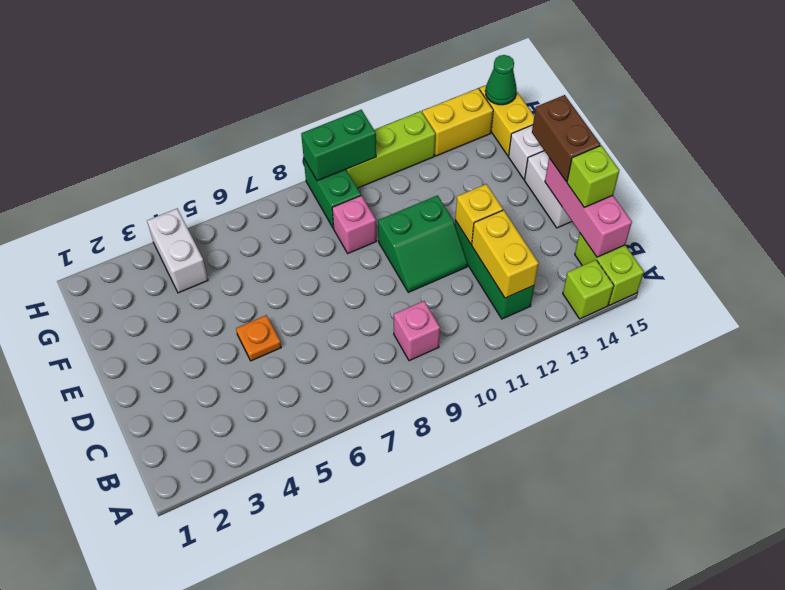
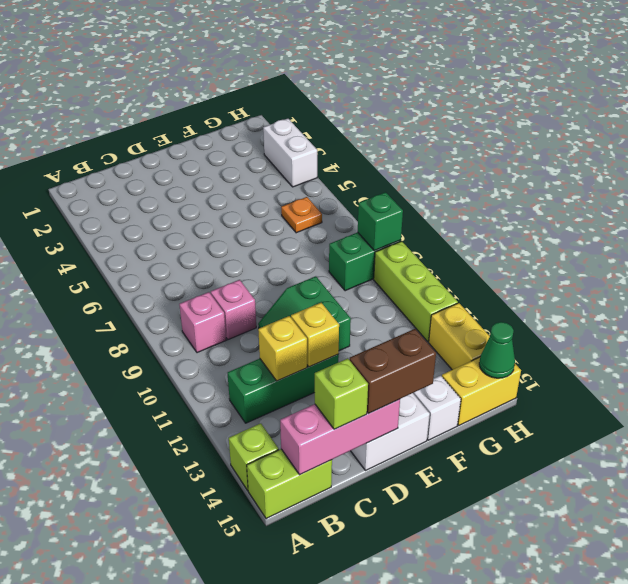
yellow 1x2 brick [472,210,539,298] -> yellow 1x1 brick [258,316,307,381]
orange 1x1 plate [236,315,281,361] -> orange 1x1 plate moved to [281,197,322,233]
pink 1x1 brick [332,195,376,253] -> pink 1x1 brick moved to [211,280,256,340]
white 1x2 brick [147,209,208,293] -> white 1x2 brick turned to [263,119,317,187]
green 1x2 brick [301,110,376,181] -> green 1x1 brick [358,192,403,251]

